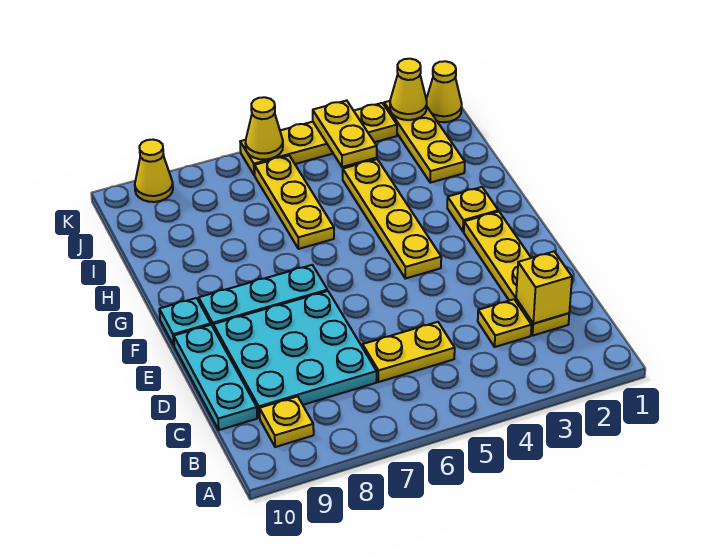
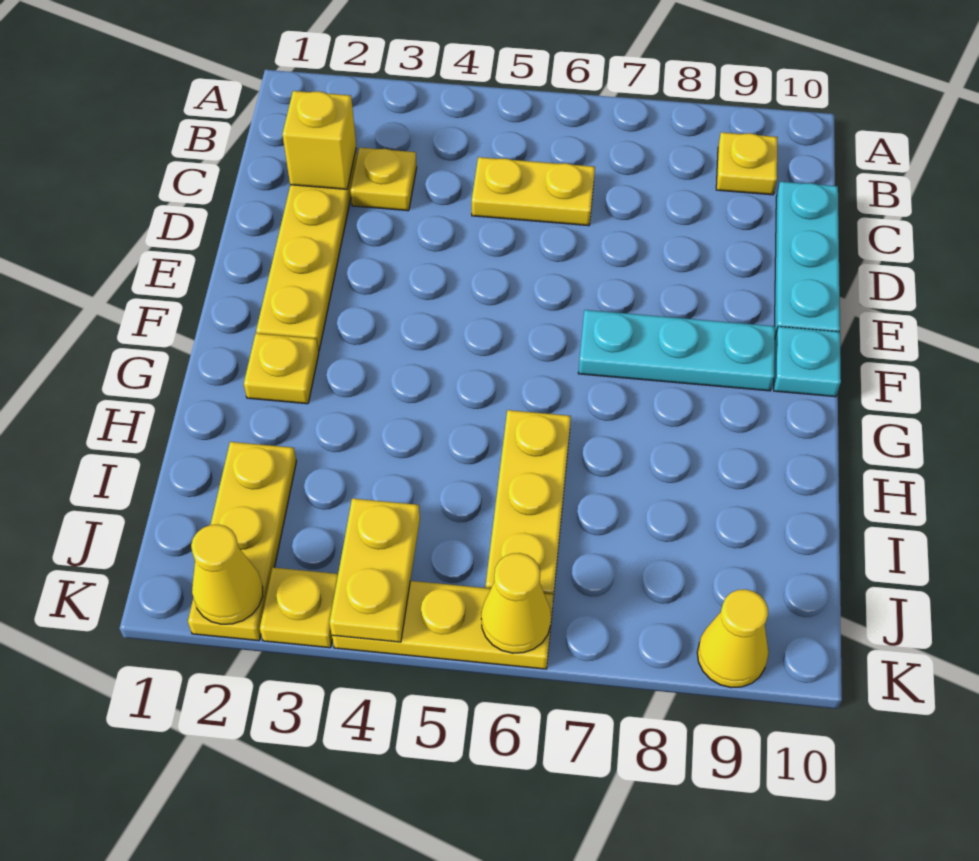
cyan 3x3 plate [213,291,377,418] -> none
yellow 1x4 plate [343,159,441,279] -> none
yellow 1x1 cone [426,61,462,122] -> none

